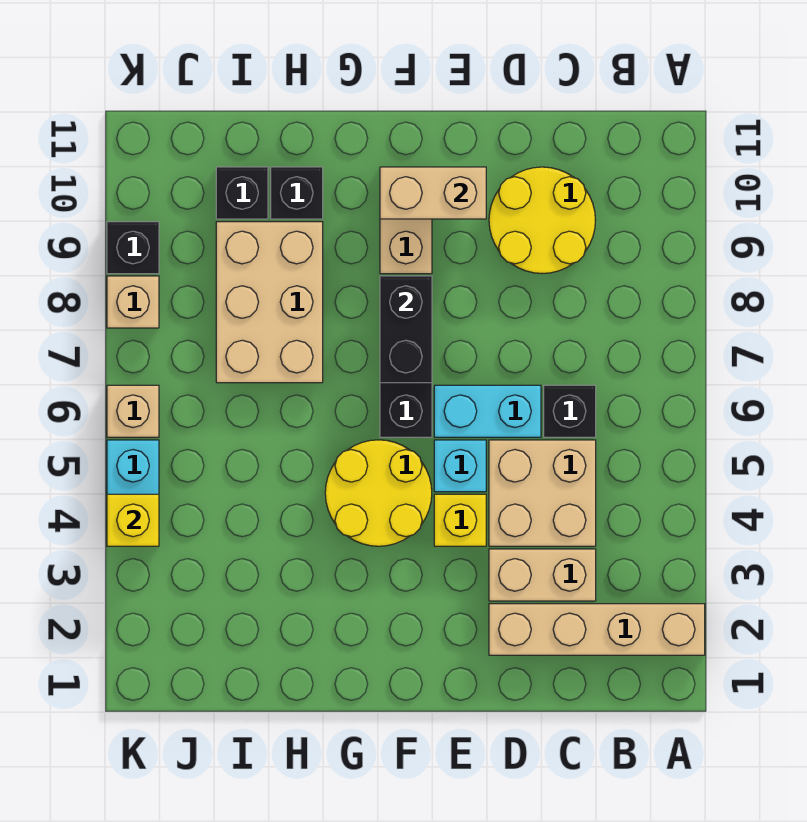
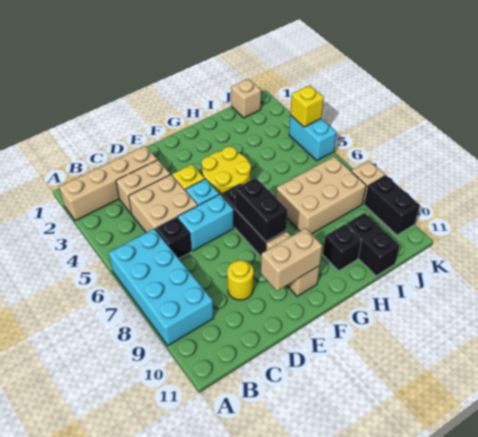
none -> cyan 2x4 brick [109,229,214,345]
yellow 2x2 round brick [489,167,596,274] -> yellow 1x1 round brick [227,260,254,300]
tan 2x3 brick [216,222,323,383] -> tan 2x3 brick turned to [276,156,366,234]
black 1x1 brick [216,167,268,219] -> black 1x2 brick [346,213,400,276]
tan 1x1 brick [107,385,159,437] -> tan 1x1 brick moved to [231,79,261,118]
black 1x1 brick [107,222,159,274] -> black 1x2 brick [364,175,420,235]

